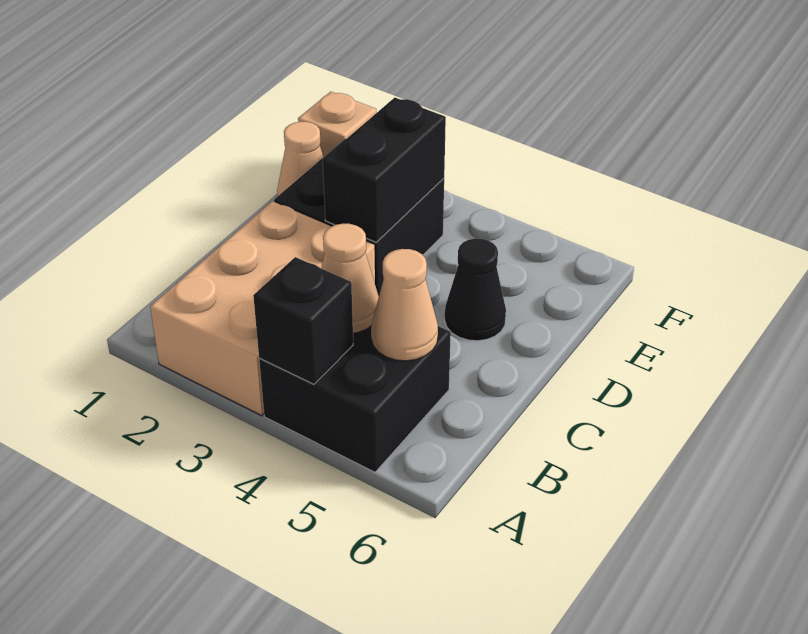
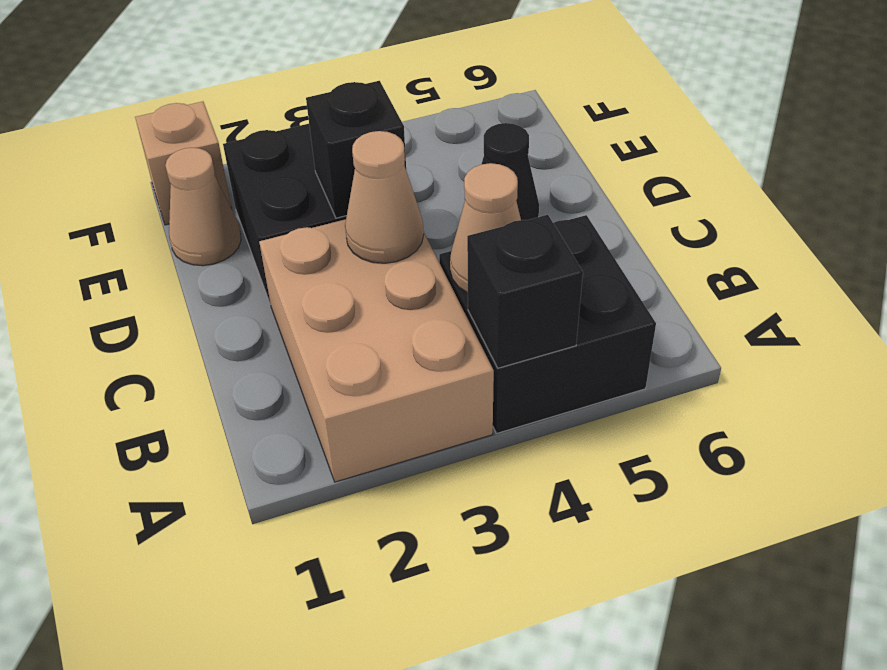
tan 1x1 cone [371,249,438,361] -> tan 1x1 cone moved to [345,131,424,263]
black 1x2 brick [323,98,446,242] -> black 1x1 brick [306,81,406,218]

